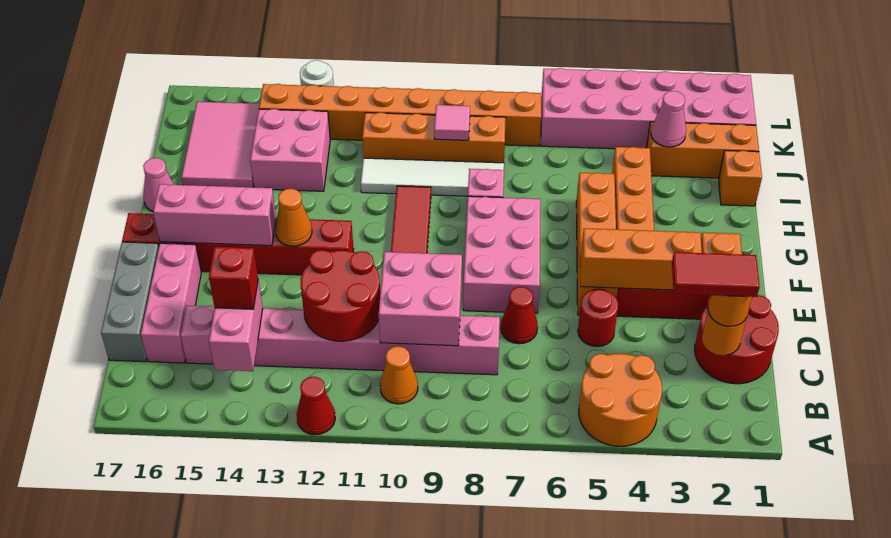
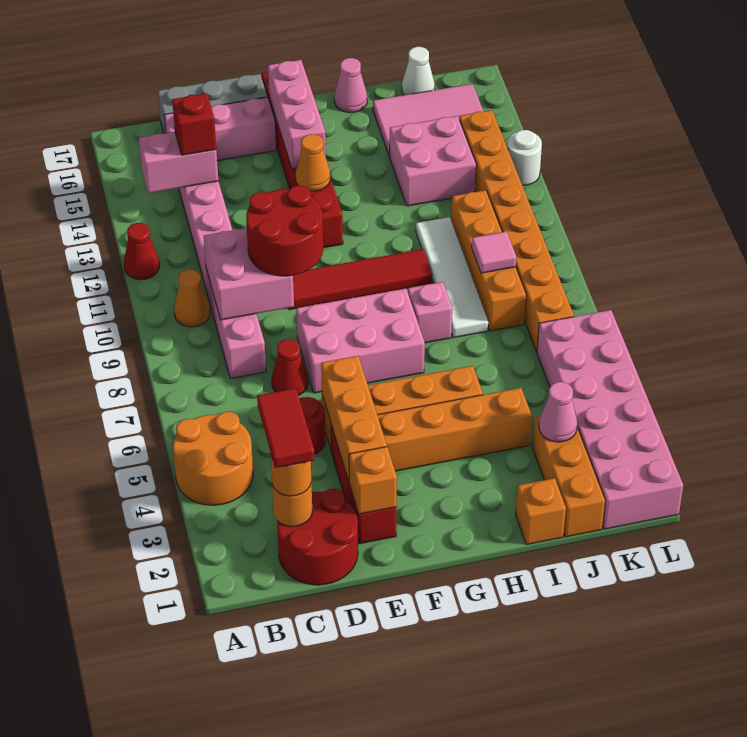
red 2x2 round brick [301,250,380,341] -> red 2x2 round brick moved to [246,186,323,276]
none -> white 1x1 cone [402,47,435,95]

